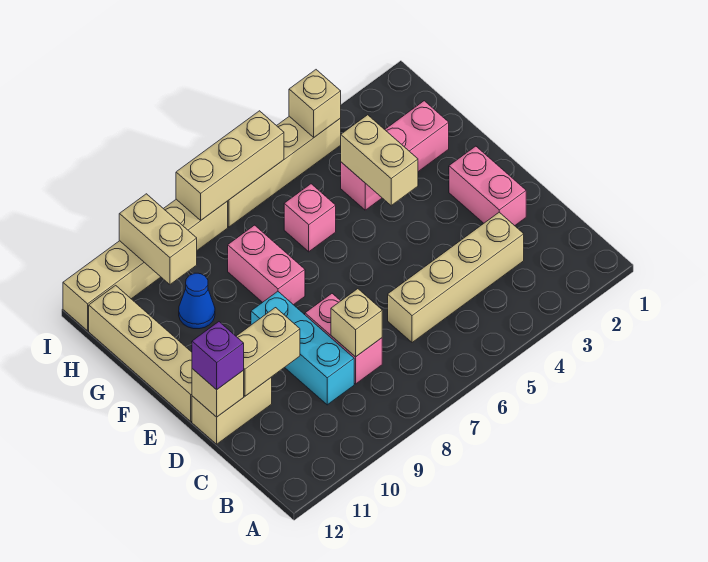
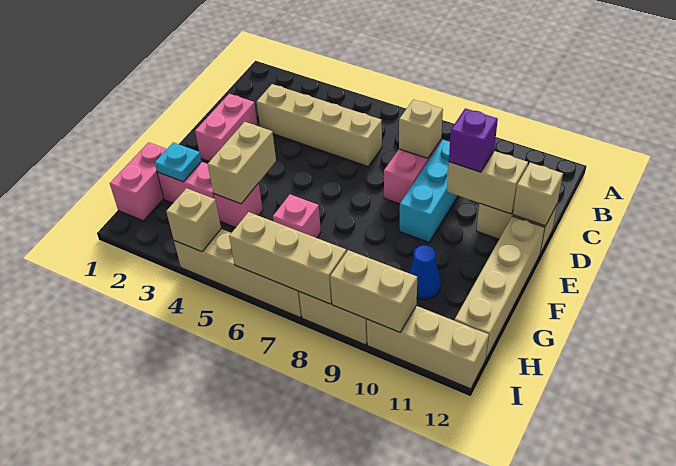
purple 1x1 brick [192,322,244,390] -> purple 1x1 brick moved to [449,108,498,172]
pink 1x2 brick [228,225,305,305] -> pink 1x2 brick moved to [110,142,167,221]
none -> cyan 1x1 plate [155,142,202,182]
tan 1x2 brick [119,194,197,285] -> tan 1x2 brick turned to [330,250,417,332]

